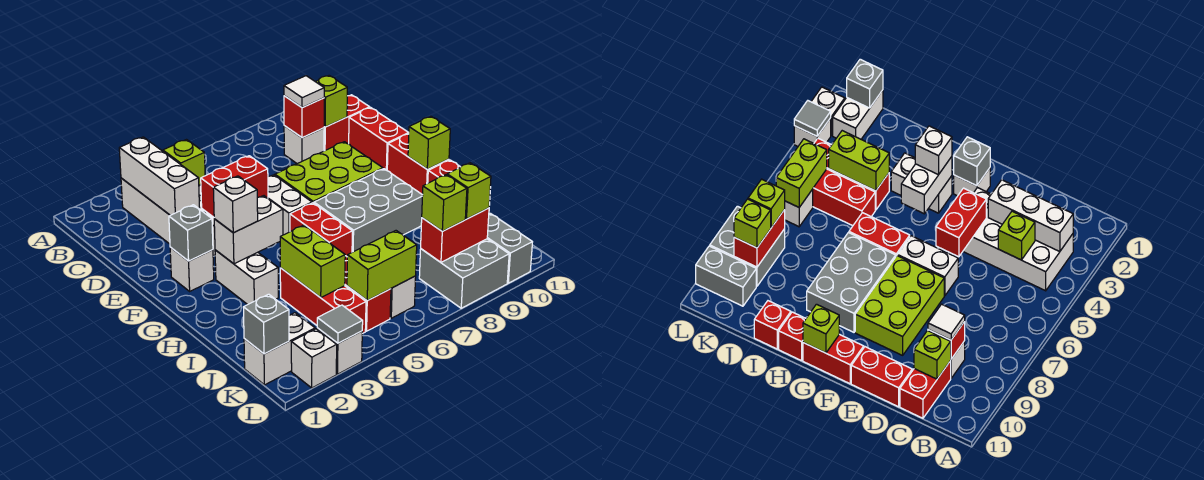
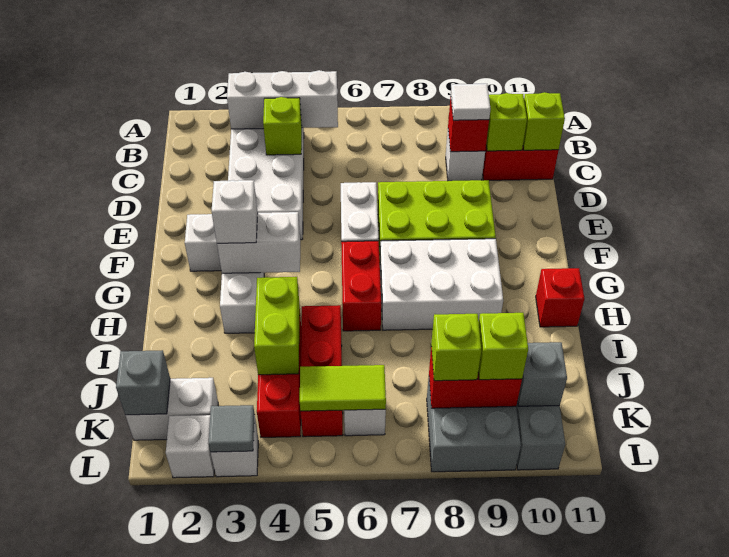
white 1x3 brick [119,137,200,215] -> white 1x3 brick turned to [227,70,338,129]
red 1x2 brick [349,108,409,170] -> none
red 1x2 brick [201,156,268,217] -> none
grey 1x1 brick [169,205,213,261] -> grey 1x1 brick moved to [518,342,567,406]
red 1x2 brick [387,134,449,195] -> none
grey 2x3 brick [314,169,423,252] -> white 2x3 brick [380,239,503,330]
lime 1x1 brick [408,116,450,169] -> lime 1x1 brick moved to [523,92,565,150]
red 1x1 brick [754,301,791,349] -> none
lime 1x2 brick [347,231,417,301] -> lime 1x2 tile [300,365,386,411]

